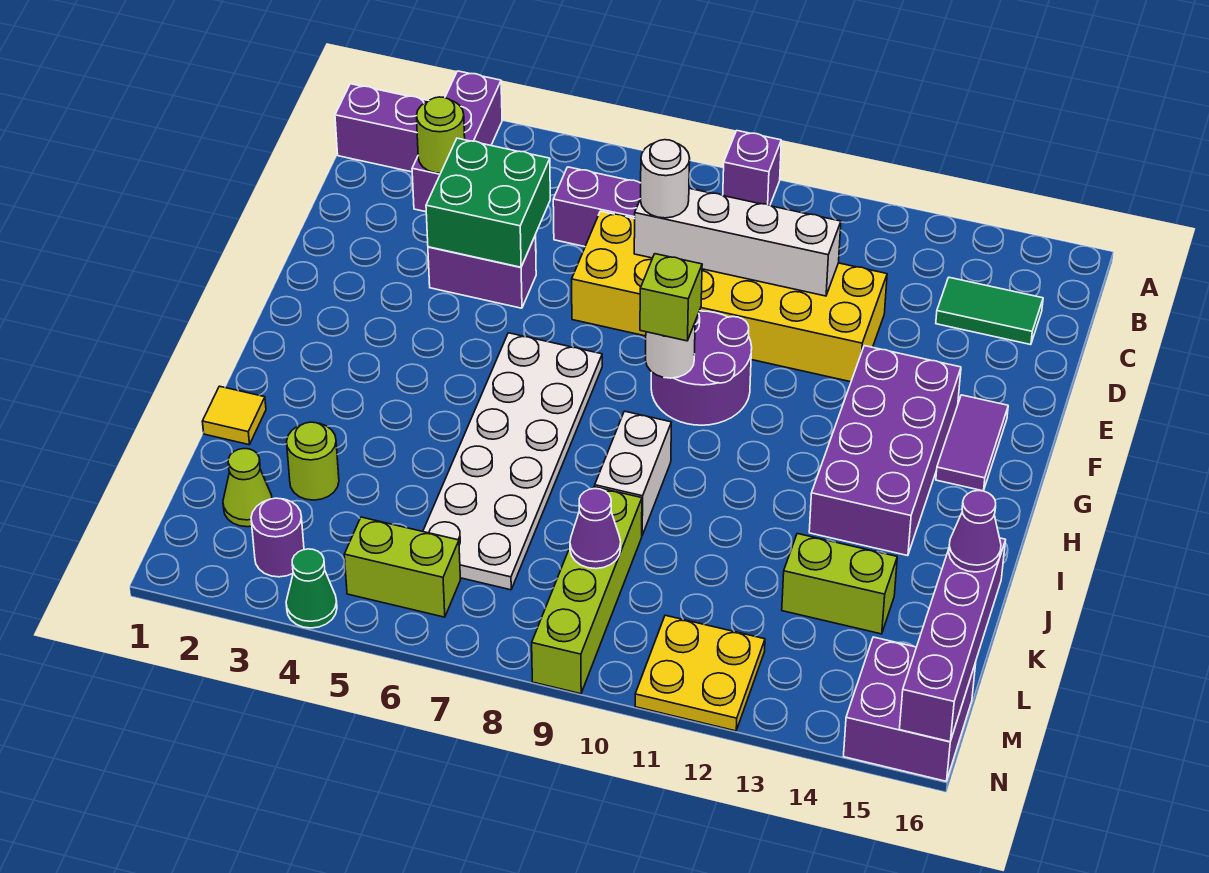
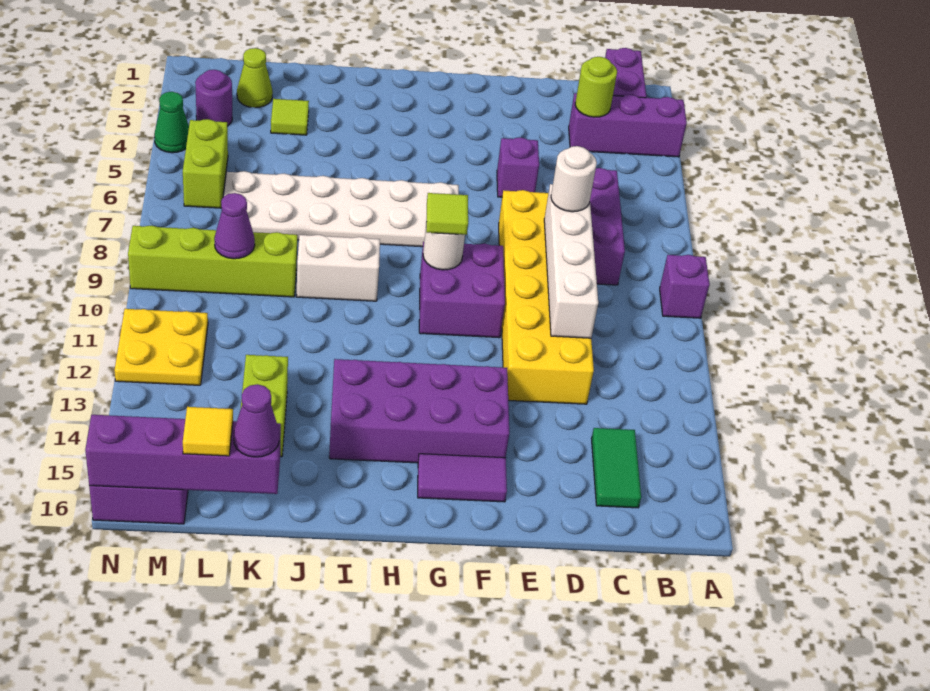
green 2x2 brick [426,138,550,267] -> none
purple 1x2 brick [428,235,536,308] -> purple 1x1 brick [497,138,539,197]
purple 2x2 round brick [651,311,752,425] -> purple 2x2 brick [419,242,505,338]
lime 1x1 brick [640,254,702,341] -> lime 1x1 tile [426,193,468,235]
yellow 1x1 tile [202,386,266,445] -> yellow 1x1 tile moved to [183,407,233,456]
lime 1x1 round brick [287,422,339,500] -> lime 1x1 tile [271,99,309,135]

